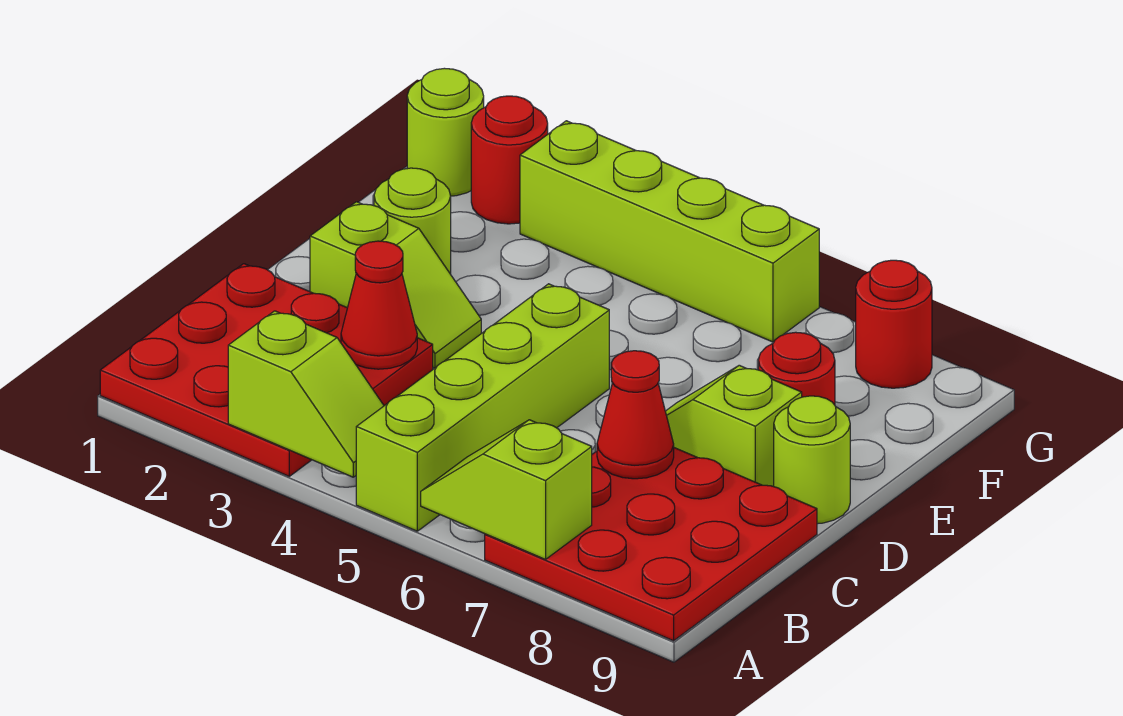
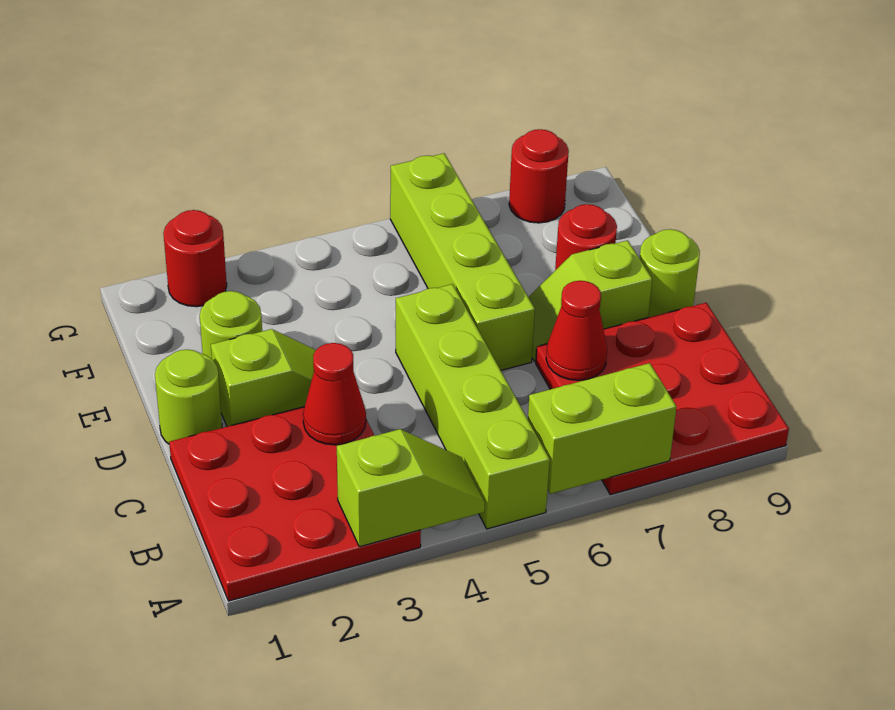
lime 1x2 slope [421,420,592,559] -> lime 1x2 brick [528,363,677,494]
lime 1x1 round brick [407,68,484,196] -> lime 1x1 round brick moved to [155,350,222,444]
lime 1x4 brick [520,121,819,342] -> lime 1x4 brick turned to [390,153,535,370]

